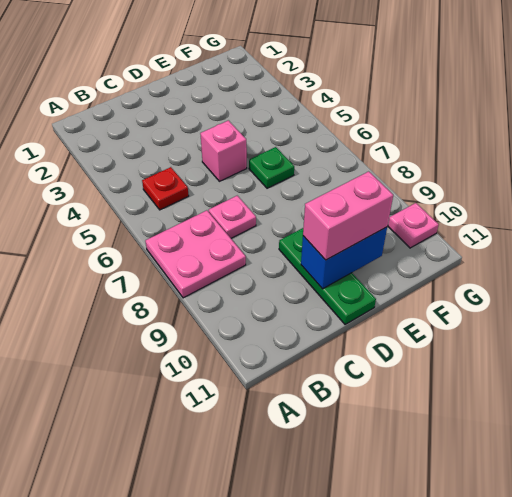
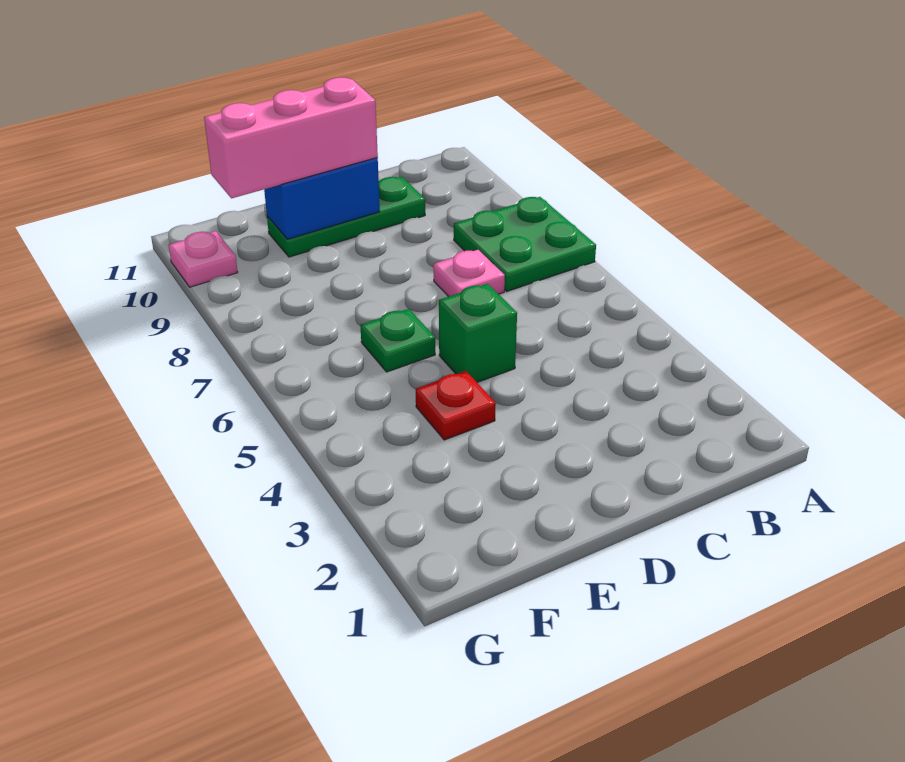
pink 2x2 plate [145,210,246,298] -> green 2x2 plate [454,197,596,291]
red 1x1 plate [142,167,189,210] -> red 1x1 plate moved to [416,371,496,440]
pink 1x1 brick [200,120,247,181] -> green 1x1 brick [439,284,517,382]
green 1x3 plate [279,228,376,325] -> green 1x3 plate turned to [267,177,425,257]
pink 1x2 brick [303,171,393,260] -> pink 1x3 brick [204,77,378,198]

